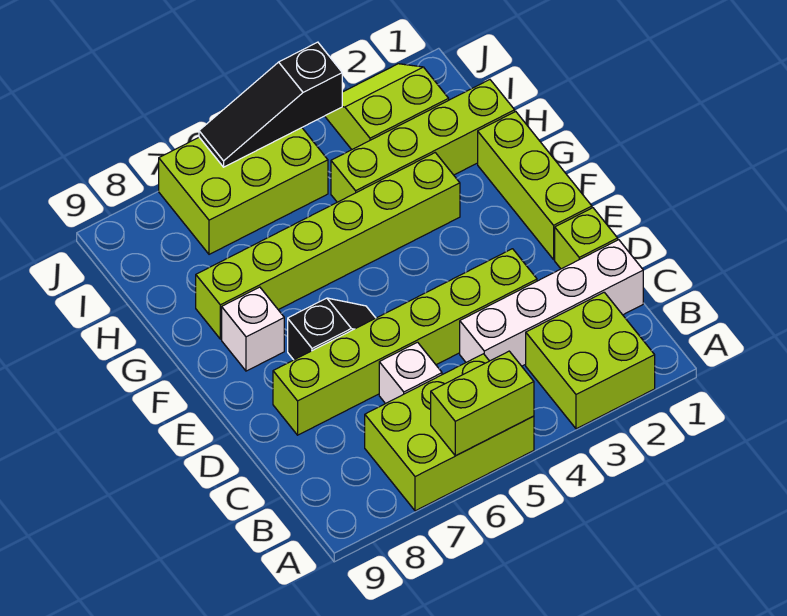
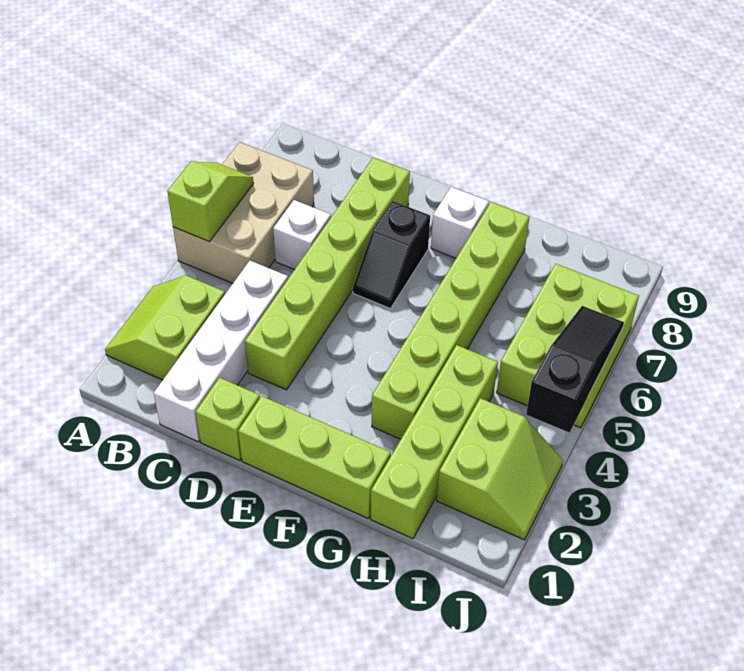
lime 2x2 brick [526,292,655,429] -> lime 2x2 slope [105,275,225,380]
lime 2x3 brick [365,354,534,511] -> tan 2x3 brick [173,142,314,283]
lime 1x2 brick [431,351,534,456] -> lime 1x2 slope [167,161,253,242]

